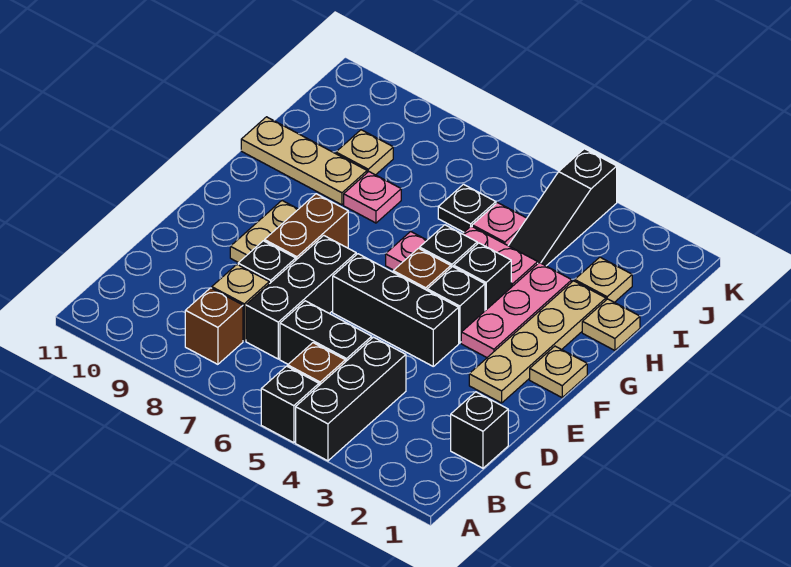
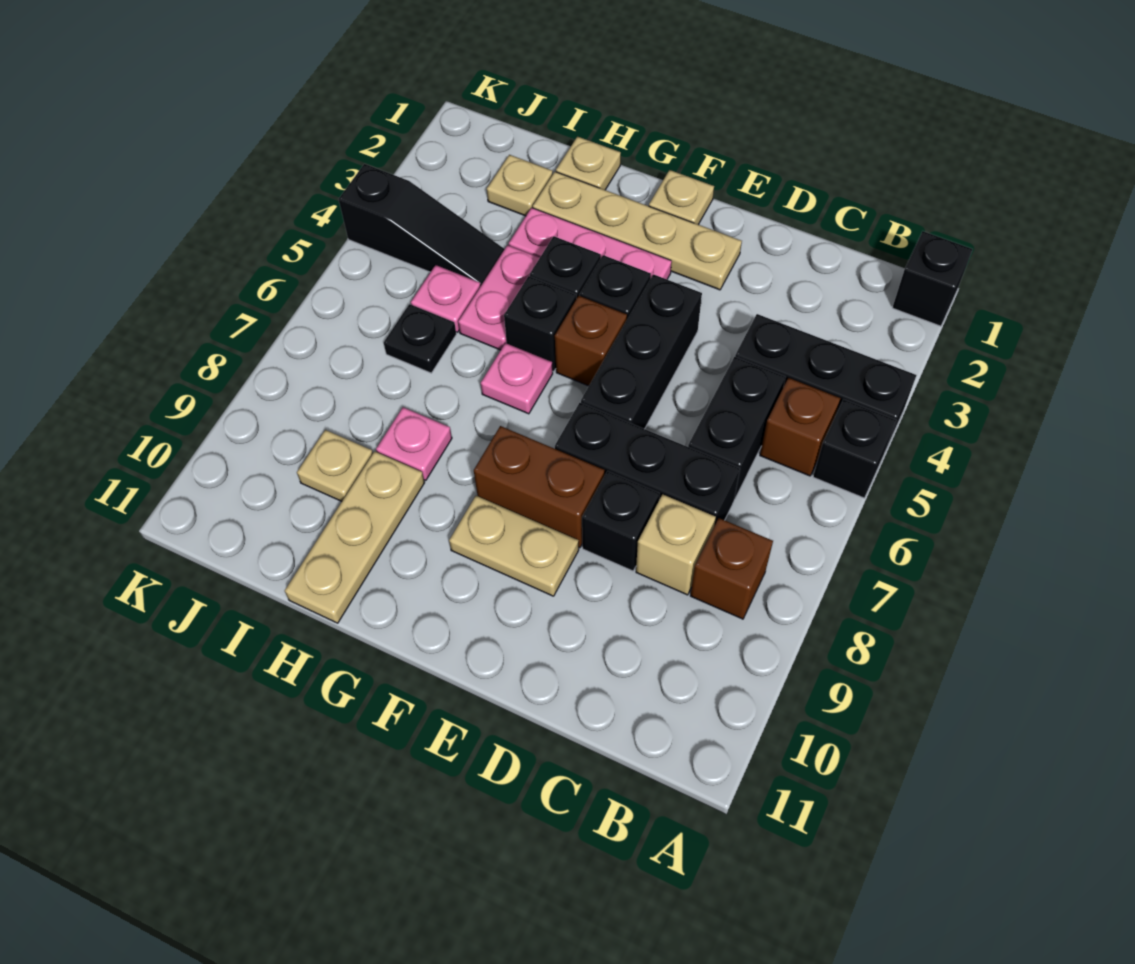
black 1x1 brick [451,392,508,468] -> black 1x1 brick moved to [892,231,973,326]

